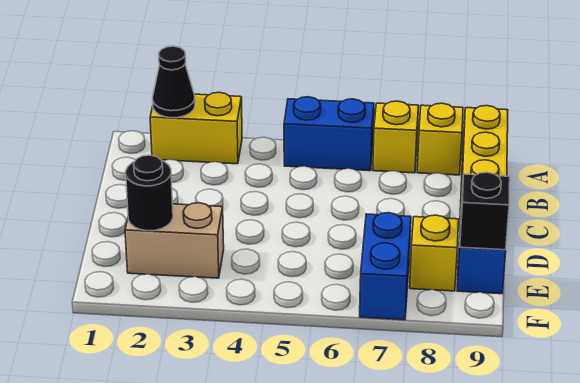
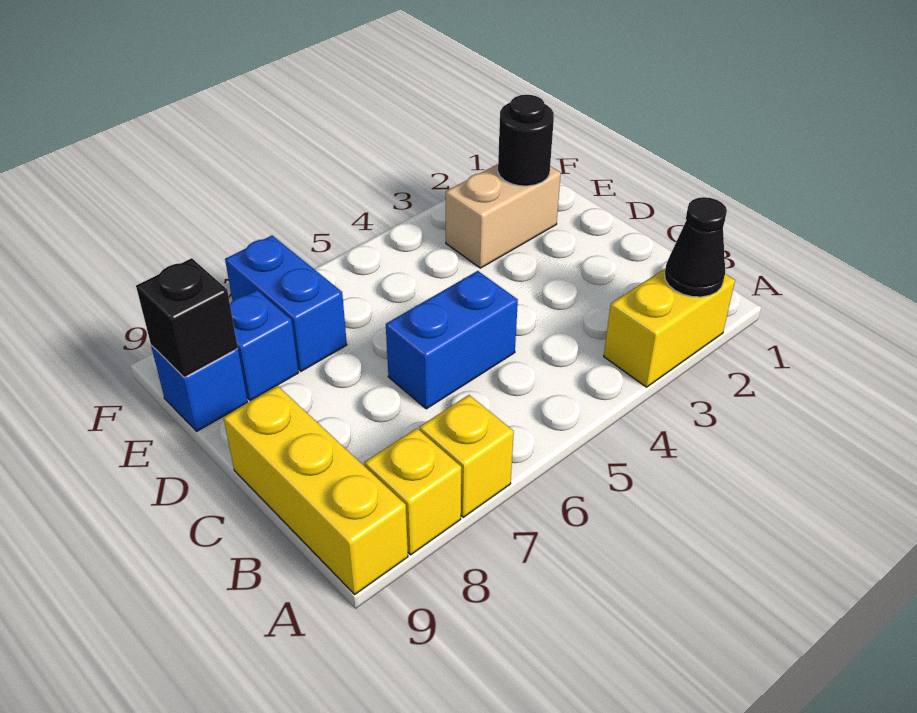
blue 1x2 brick [284,97,374,171] -> blue 1x2 brick moved to [386,271,518,409]
yellow 1x1 brick [410,215,459,291] -> blue 1x1 brick [230,290,298,401]

